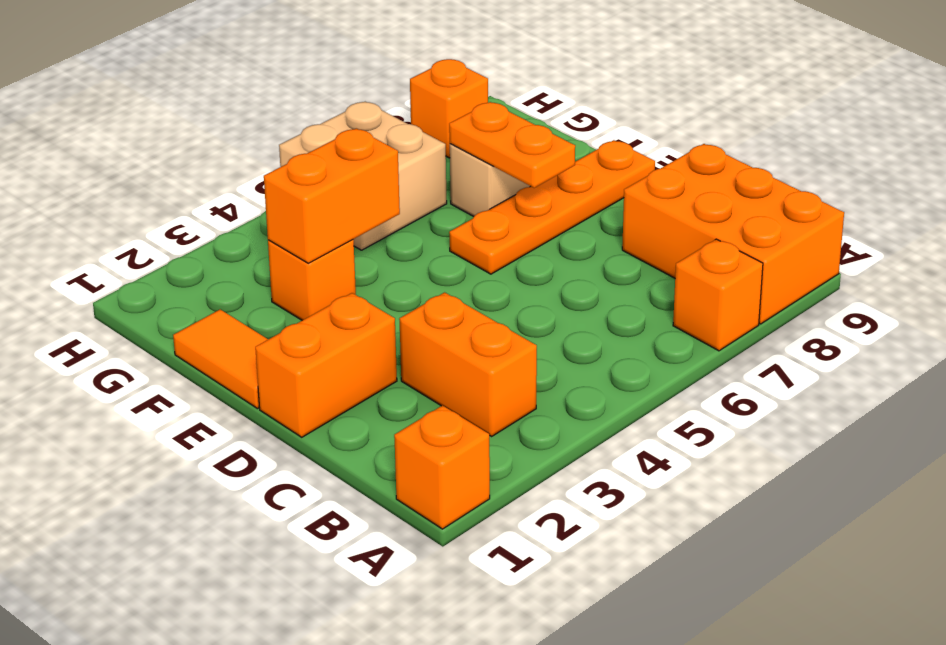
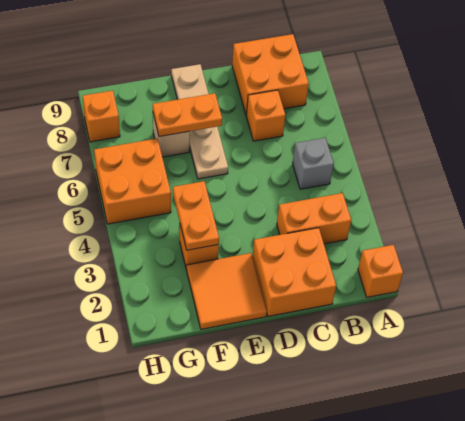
orange 1x1 brick [673,239,763,351] -> orange 1x1 brick moved to [246,90,285,141]
orange 2x3 brick [622,144,844,324] -> orange 2x2 brick [232,34,309,115]
none -> grey 1x1 brick [293,138,334,189]
orange 1x2 brick [255,293,397,437] -> orange 2x2 brick [252,228,336,316]
orange 1x2 tile [173,309,268,409] -> orange 2x2 tile [186,253,267,329]
orange 1x4 plate [449,140,655,274] -> tan 1x4 plate [171,64,228,179]
orange 1x2 brick [264,128,400,263] -> orange 1x2 plate [173,181,219,250]
tan 2x2 brick [279,102,447,250] -> orange 2x2 brick [94,138,171,224]

